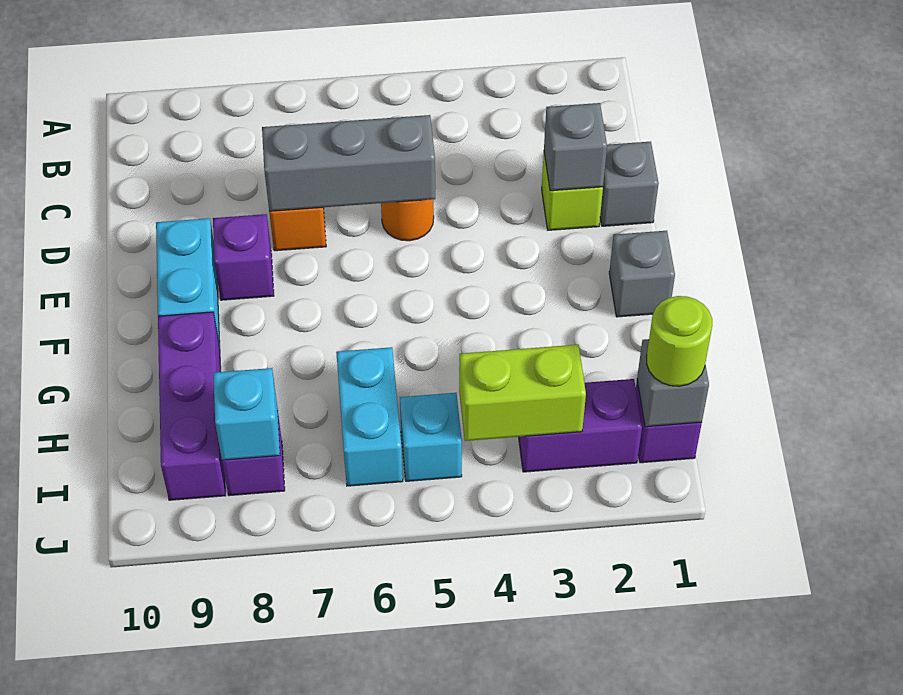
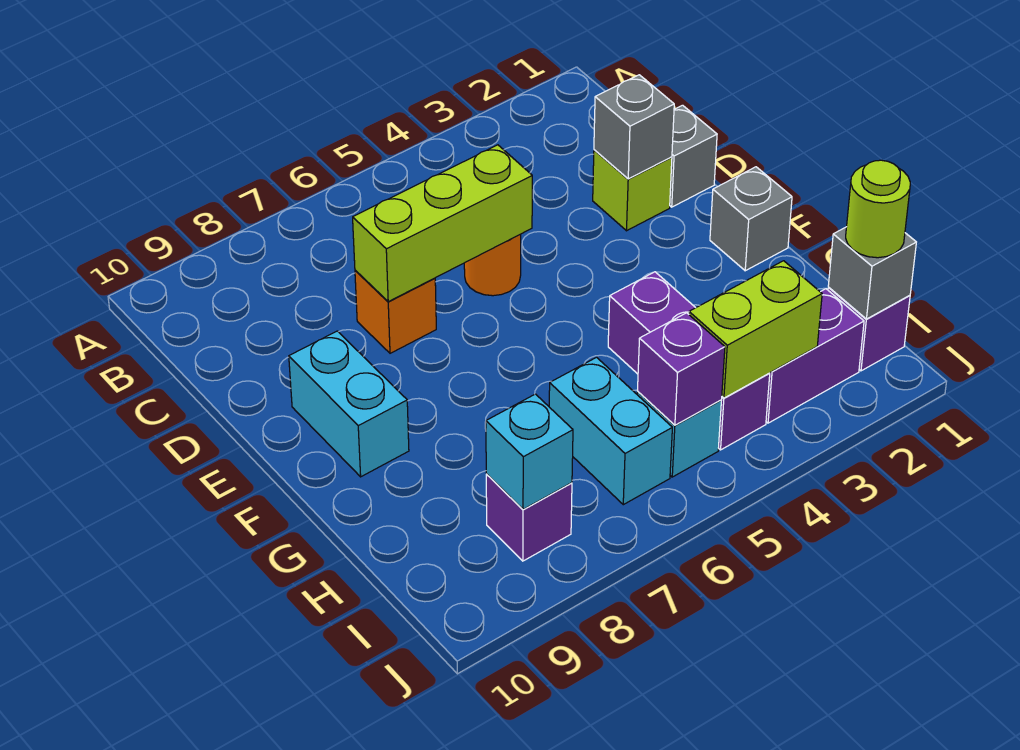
grey 1x3 brick [262,115,435,211] -> lime 1x3 brick [353,145,532,302]
purple 1x1 brick [213,214,274,300] -> purple 1x1 brick moved to [637,313,725,425]
purple 1x3 brick [158,312,225,500] -> purple 1x3 brick moved to [608,272,770,450]

